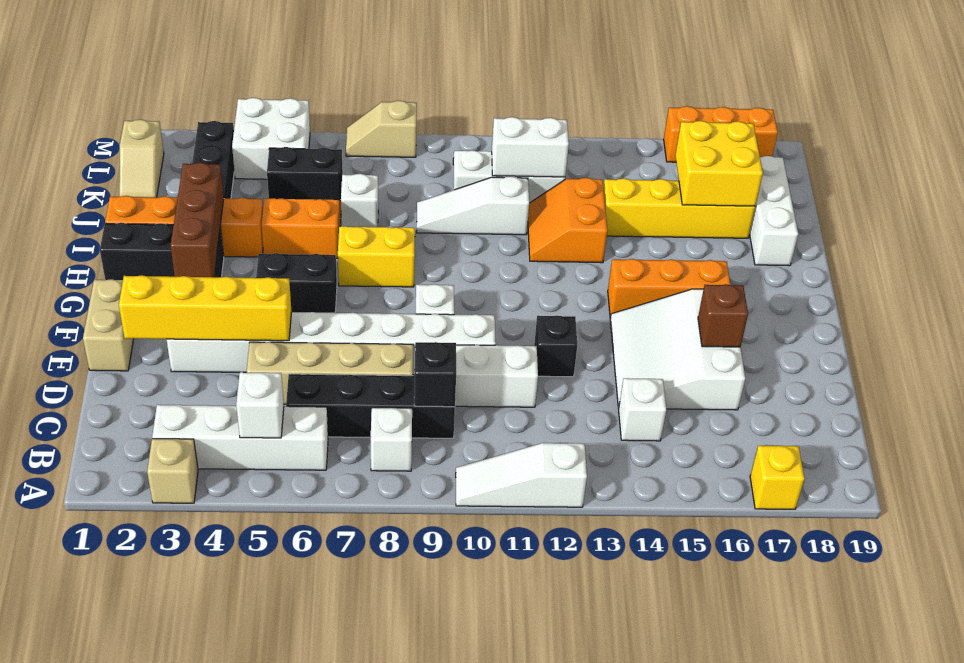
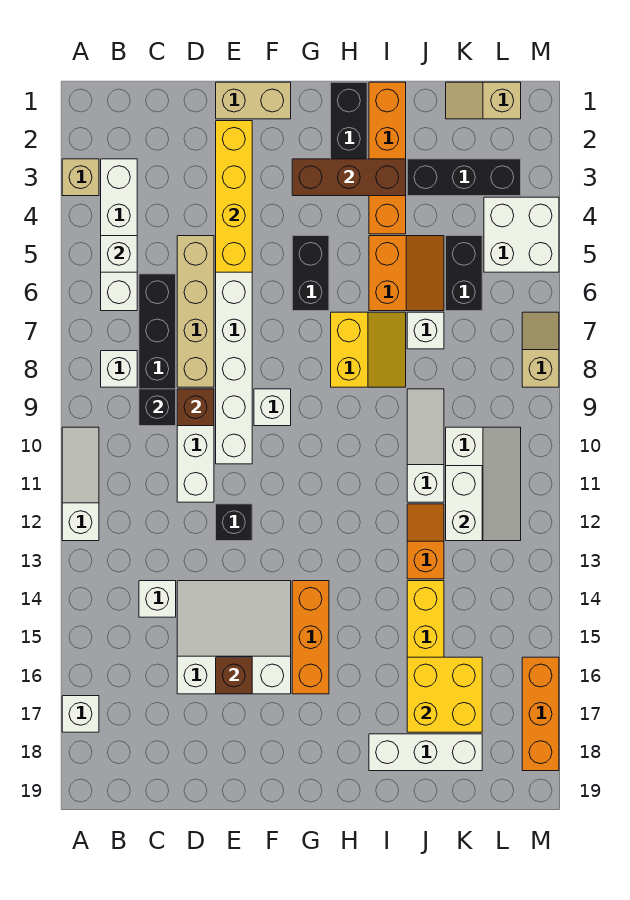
yellow 1x1 brick [750,446,805,509] -> white 1x1 brick [62,696,99,732]
none -> brown 1x1 brick [177,389,214,426]
orange 2x2 slope [528,178,607,263] -> orange 1x2 slope [407,504,444,579]

